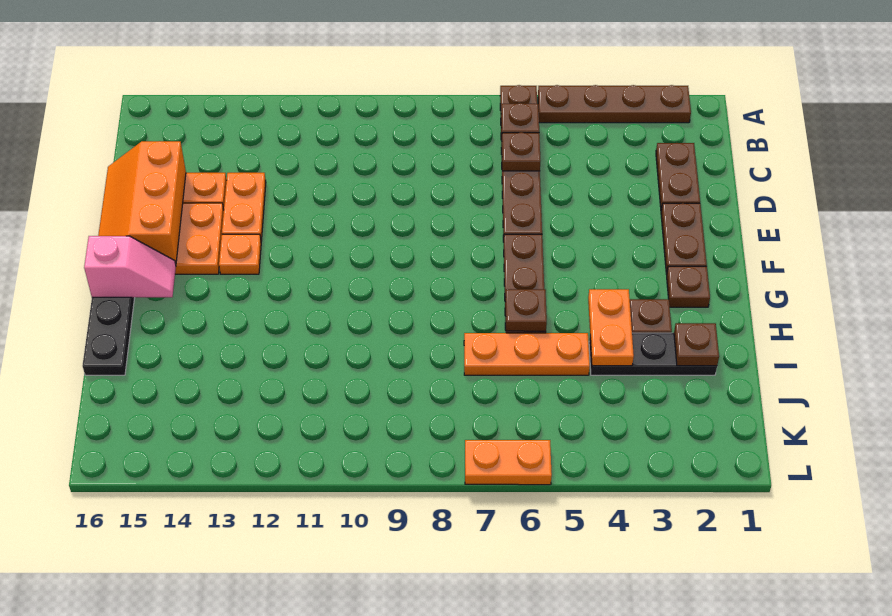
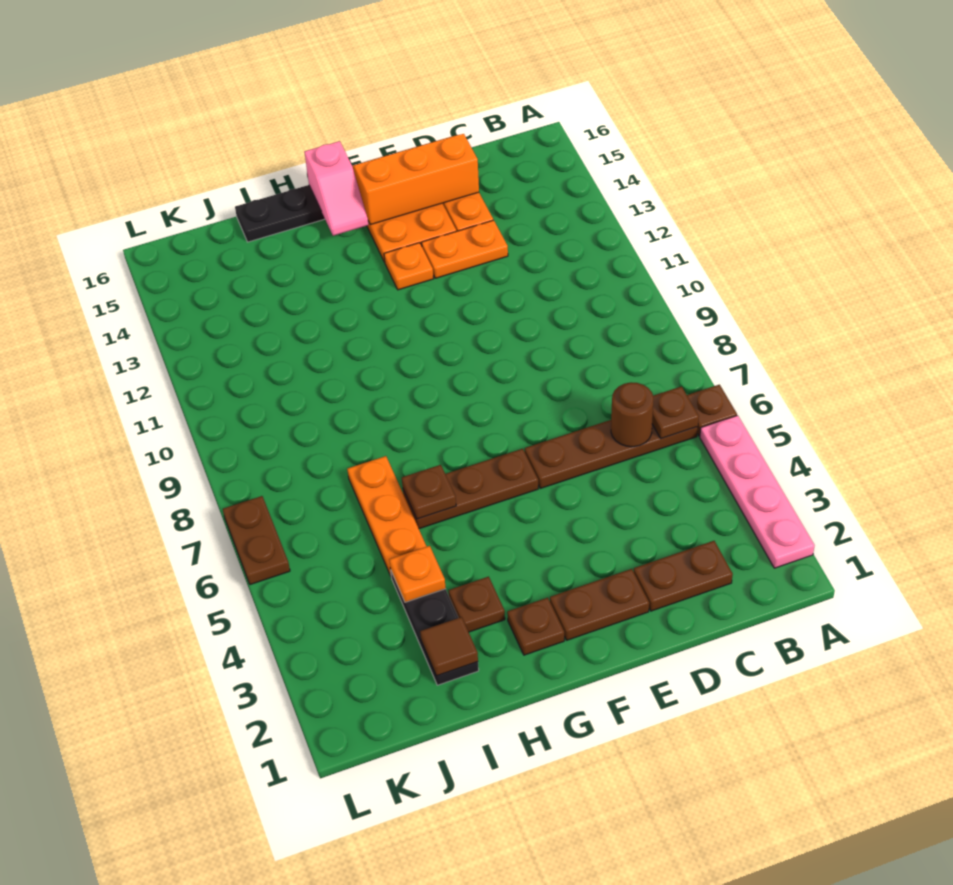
brown 1x4 plate [538,85,691,123] -> pink 1x4 plate [700,415,815,568]
brown 1x1 plate [502,132,541,171] -> brown 1x1 round brick [611,382,654,447]
orange 1x2 plate [588,289,634,366] -> orange 1x1 plate [389,546,446,602]
brown 1x1 plate [674,323,719,366] -> brown 1x1 tile [420,617,478,676]
orange 1x2 plate [465,440,552,485] -> brown 1x2 plate [223,496,290,585]

